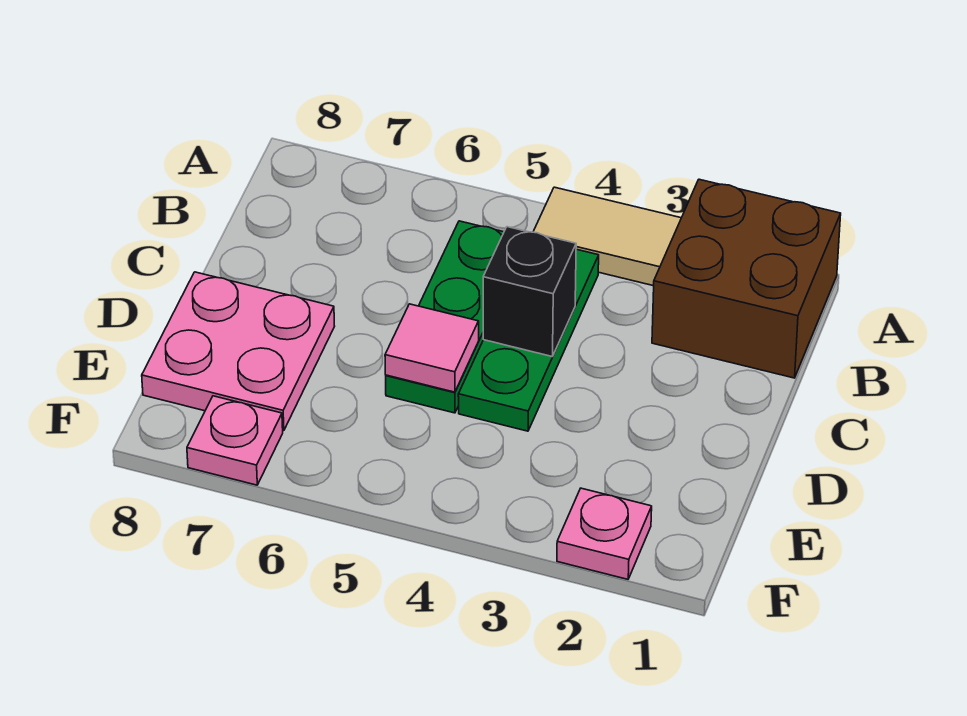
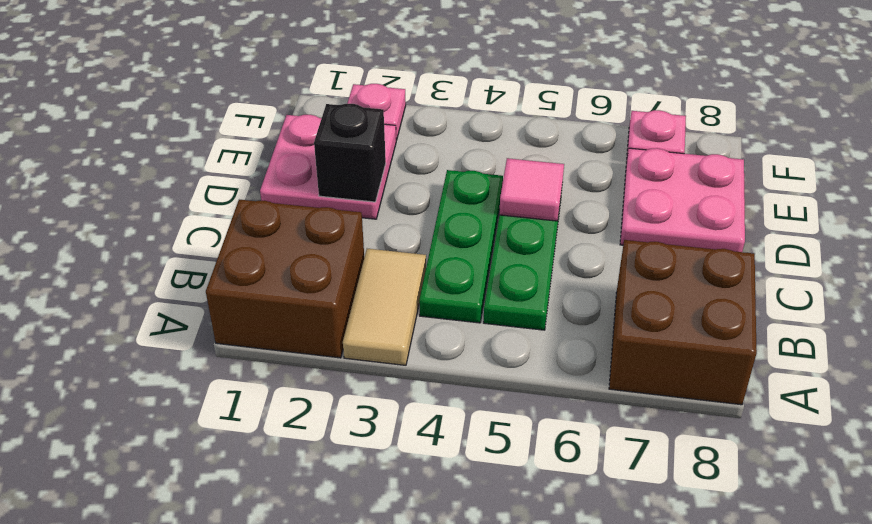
tan 1x2 tile [533,187,681,286] -> tan 1x2 tile turned to [343,249,426,365]
none -> brown 2x2 brick [609,240,757,405]
black 1x1 brick [483,227,576,357] -> black 1x1 brick moved to [314,104,386,202]
none -> pink 2x2 plate [260,115,396,219]

